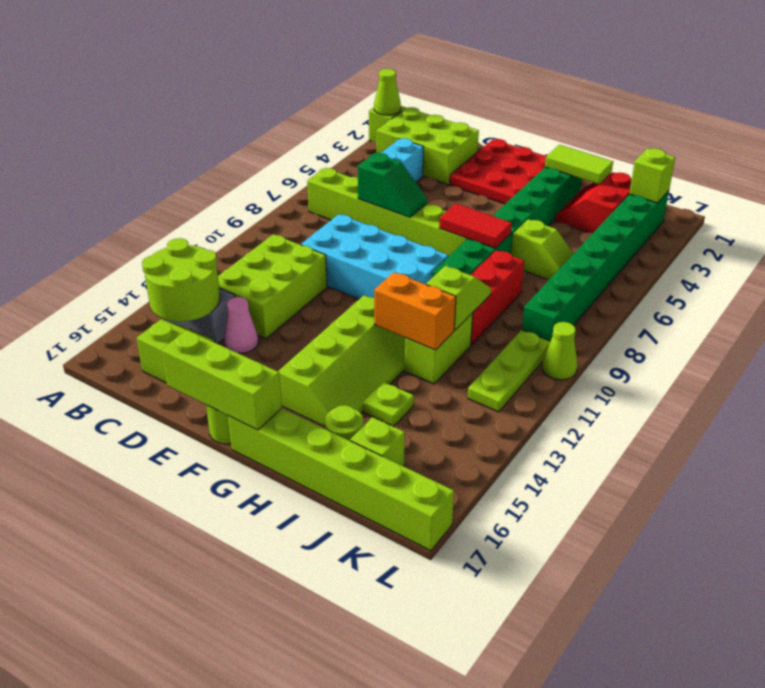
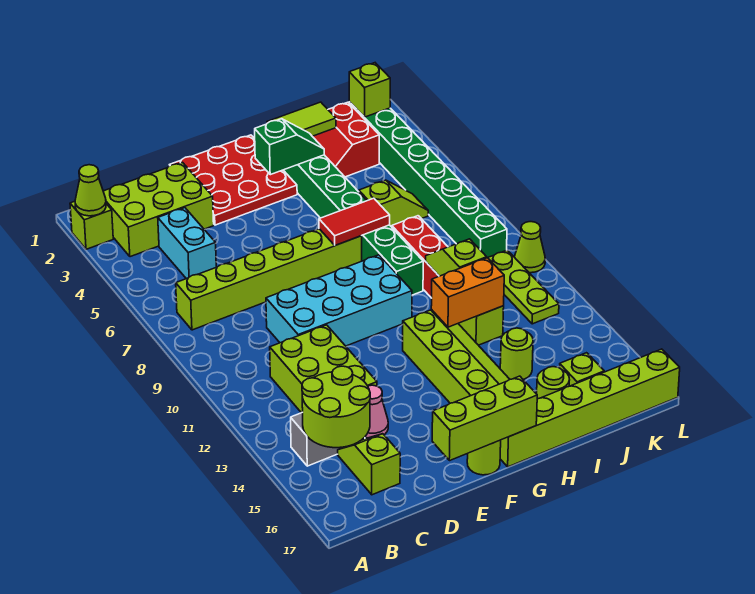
green 1x2 slope [358,153,427,217] -> green 1x2 slope moved to [255,119,324,175]
lime 1x1 plate [363,382,414,426] -> lime 1x1 round brick [500,328,533,379]

